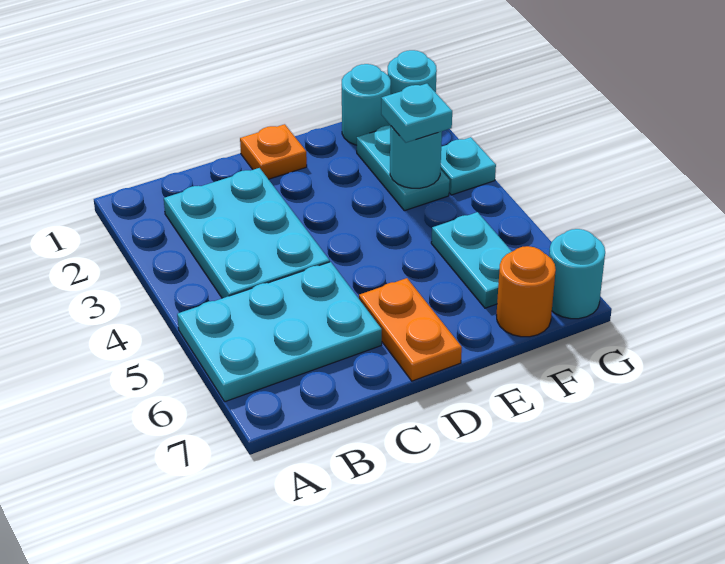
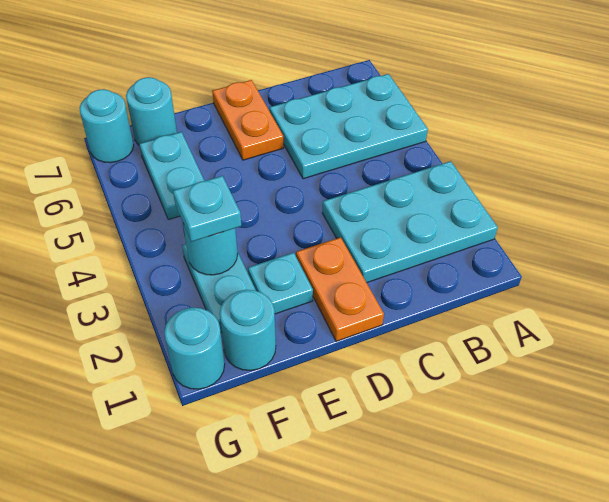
cyan 2x3 plate [164,168,330,298] -> cyan 2x3 plate turned to [322,161,498,283]
orange 1x1 plate [240,124,307,179] -> orange 1x2 plate [296,237,384,341]
orange 1x1 round brick [496,246,556,337] -> cyan 1x1 round brick [126,77,177,145]
cyan 1x1 plate [441,137,496,195] -> cyan 1x1 plate moved to [248,253,313,314]

